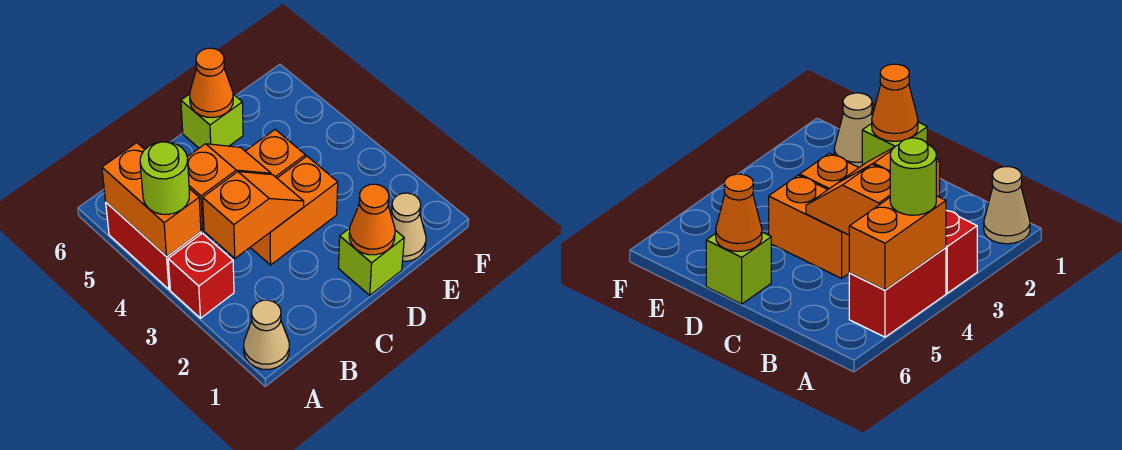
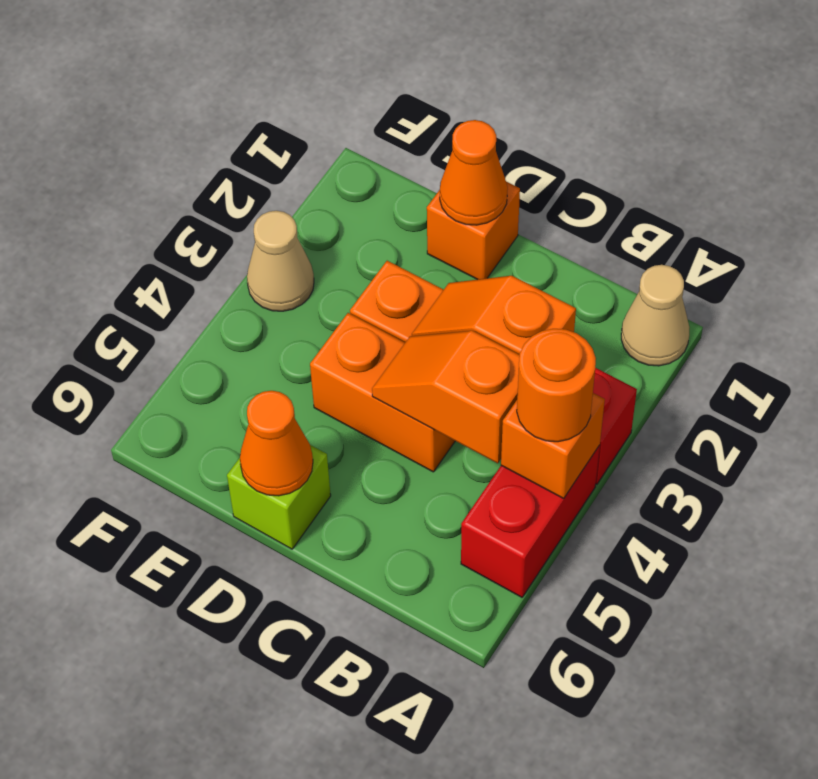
orange 1x2 brick [102,143,201,257] -> orange 1x1 brick [501,393,605,498]
lime 1x1 round brick [140,142,190,215] -> orange 1x1 round brick [517,329,596,442]
lime 1x1 brick [338,228,404,295] -> orange 1x1 brick [427,182,520,280]
tan 1x1 cone [391,193,426,261] -> tan 1x1 cone moved to [247,211,314,311]

